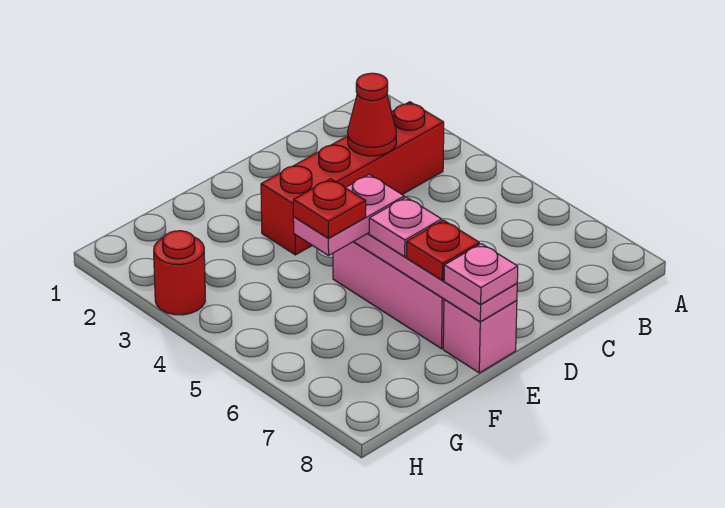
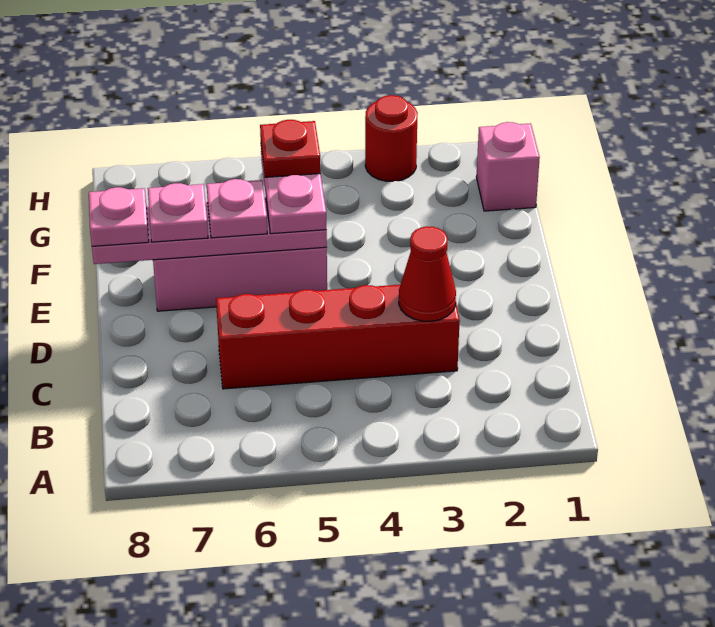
red 1x4 brick [261,102,444,255] -> red 1x4 brick turned to [216,285,460,389]
red 1x1 plate [407,220,479,280] -> pink 1x1 plate [148,183,208,242]
pink 1x1 brick [443,299,517,373] -> pink 1x1 brick moved to [476,122,540,211]

